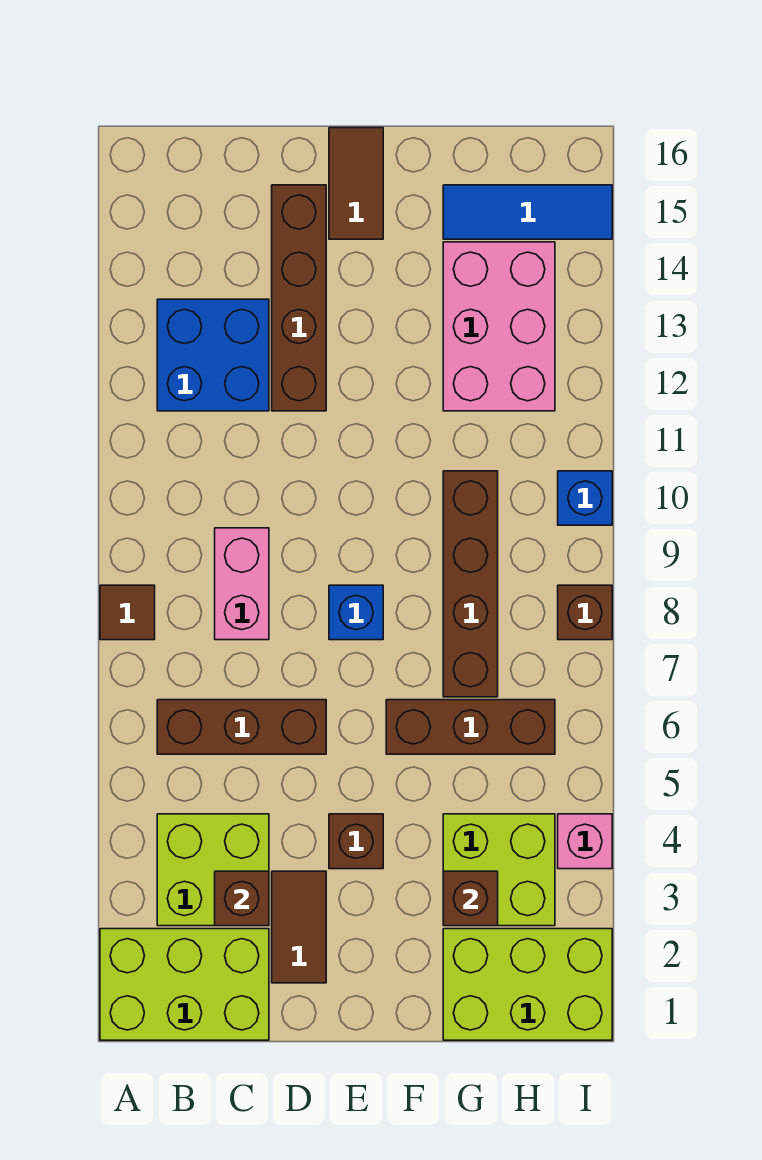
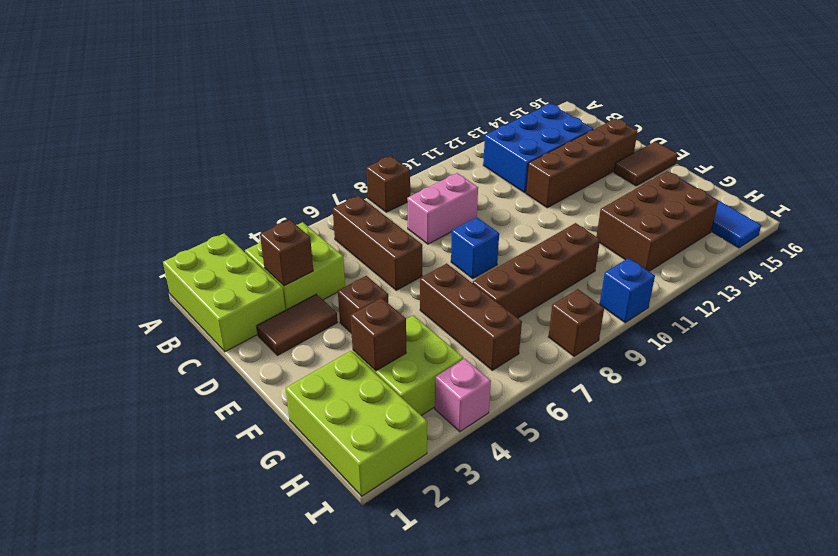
brown 1x1 tile [100,585,155,640] -> brown 1x1 brick [366,156,410,212]
blue 2x2 brick [157,299,269,411] -> blue 2x3 brick [483,104,593,193]
pink 2x3 brick [443,242,555,411] -> brown 2x3 brick [596,171,718,271]

